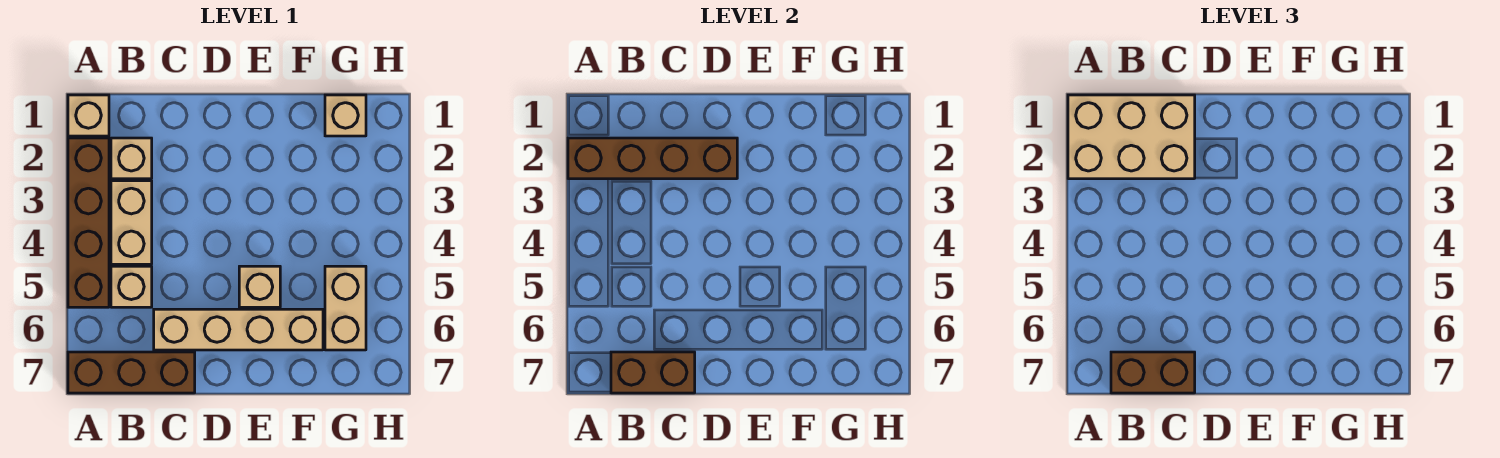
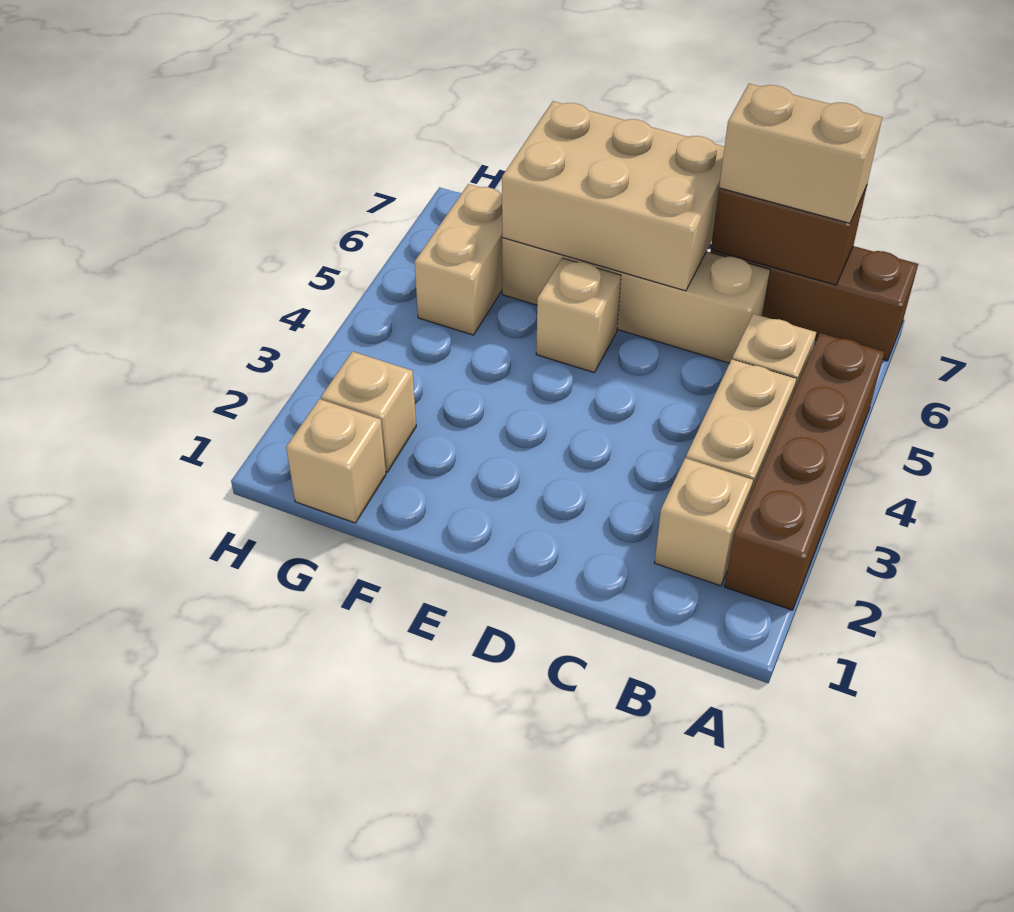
tan 1x1 brick [68,95,109,136] -> tan 1x1 brick moved to [321,351,416,472]
tan 2x3 brick [1068,95,1195,179] -> tan 2x3 brick moved to [502,101,725,291]
brown 1x4 brick [568,138,737,179] -> none
brown 1x2 brick [1111,352,1195,393] -> tan 1x2 brick [719,84,882,223]

